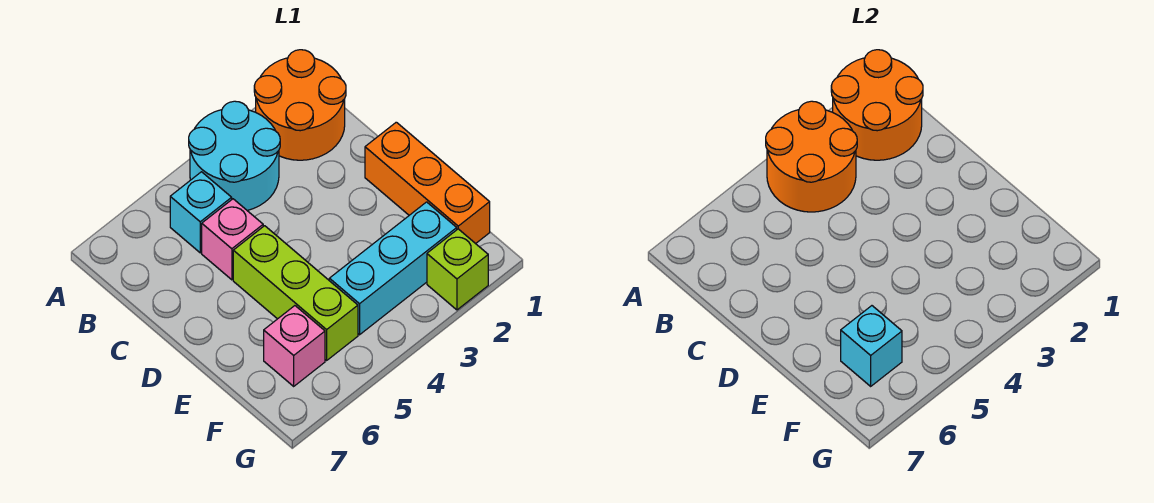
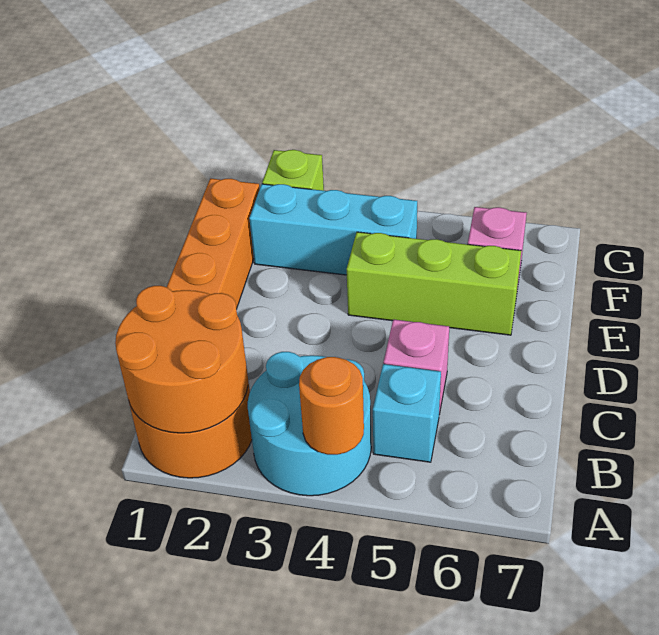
orange 2x2 round brick [766,101,857,212] -> orange 1x1 round brick [299,357,364,455]
lime 1x3 brick [233,226,358,360] -> lime 1x3 brick turned to [346,232,521,335]
cyan 1x1 brick [841,306,902,386] -> none

